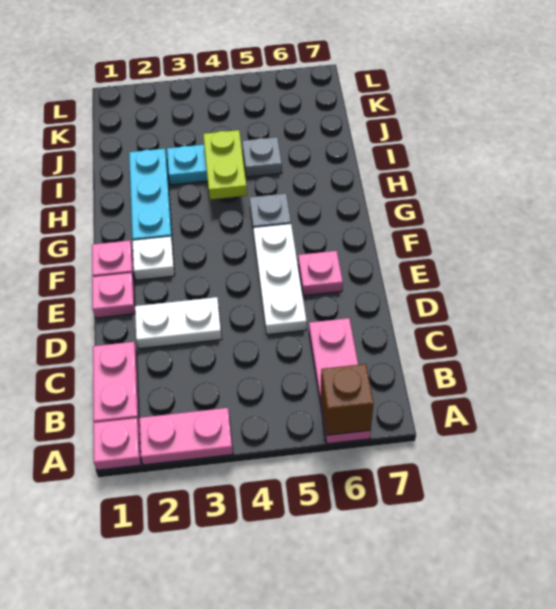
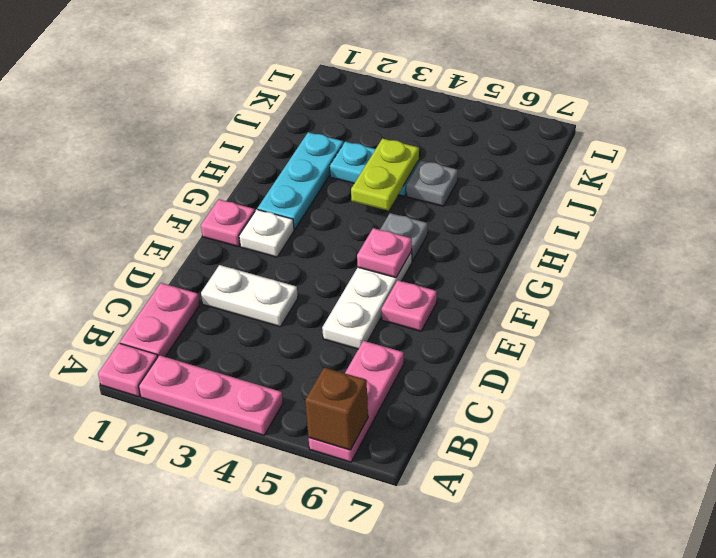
pink 1x2 plate [139,408,233,465] -> pink 1x3 plate [139,355,283,435]
pink 1x1 plate [92,273,135,318] -> pink 1x1 plate moved to [357,228,412,278]

